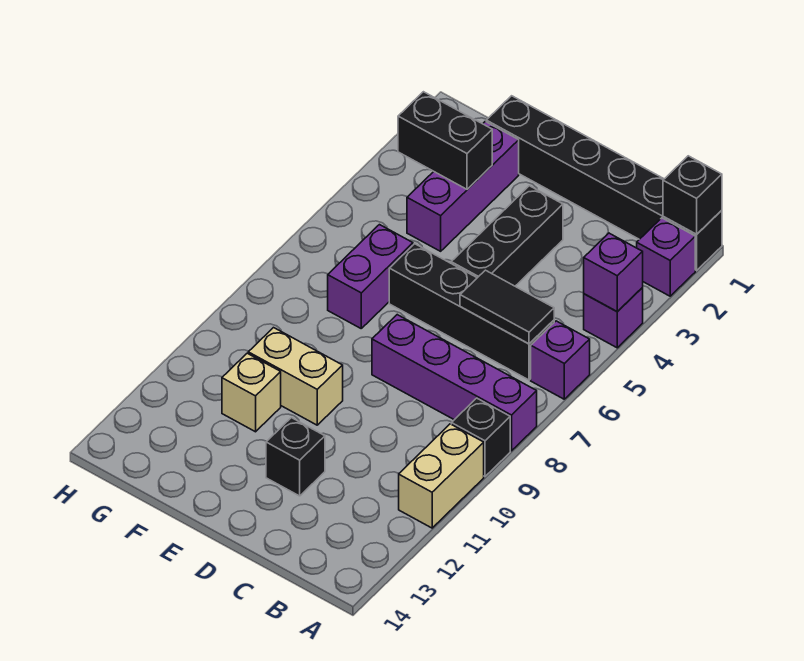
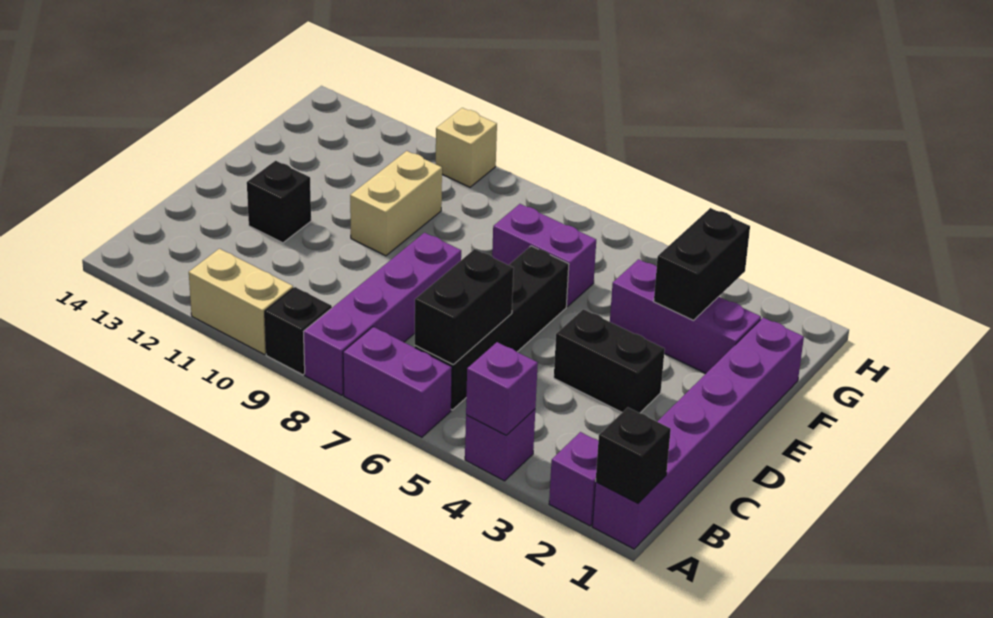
black 1x6 brick [486,96,722,270] -> purple 1x6 brick [592,318,804,549]
purple 1x1 brick [531,321,590,399] -> purple 1x2 brick [343,327,452,437]
black 1x2 tile [460,270,554,344] -> black 1x2 brick [415,249,514,364]
black 1x3 brick [451,186,563,286] -> black 1x2 brick [554,309,665,413]
tan 1x1 brick [222,353,281,432] -> tan 1x1 brick moved to [436,108,497,187]

